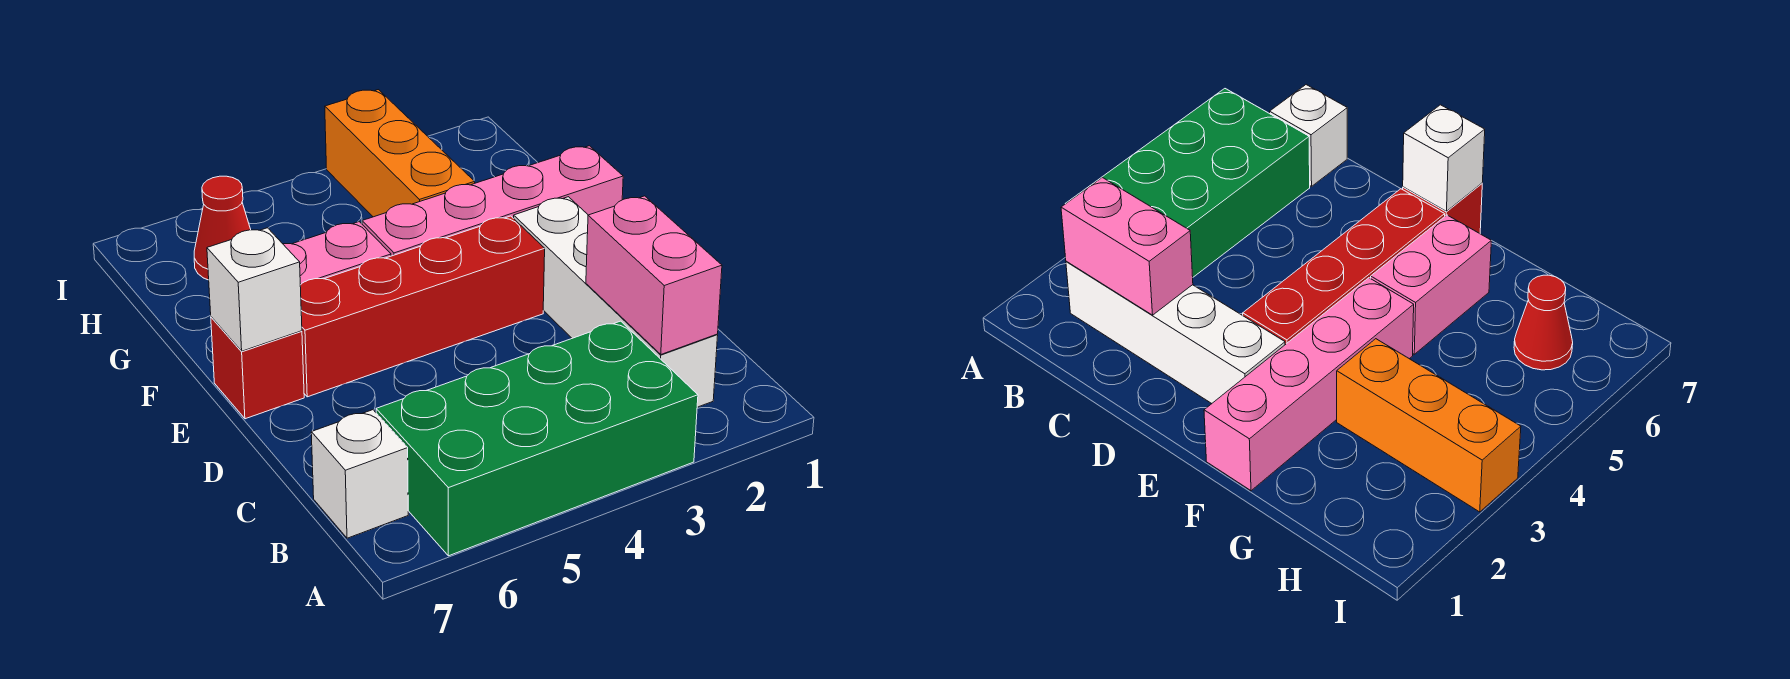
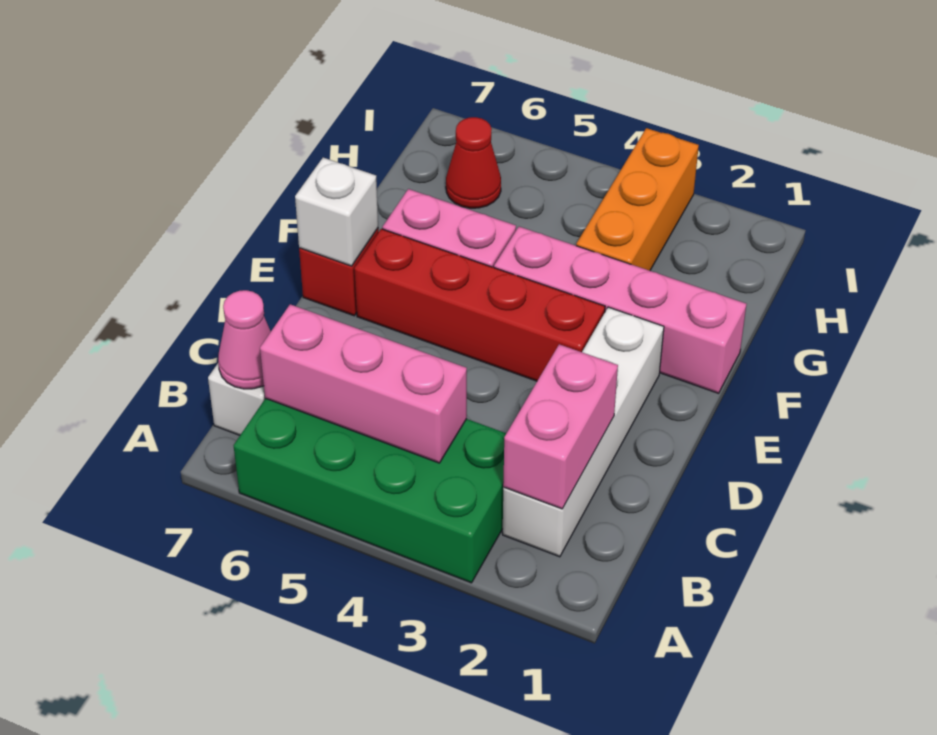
none -> pink 1x3 brick [260,304,467,463]
none -> pink 1x1 cone [218,290,271,389]

